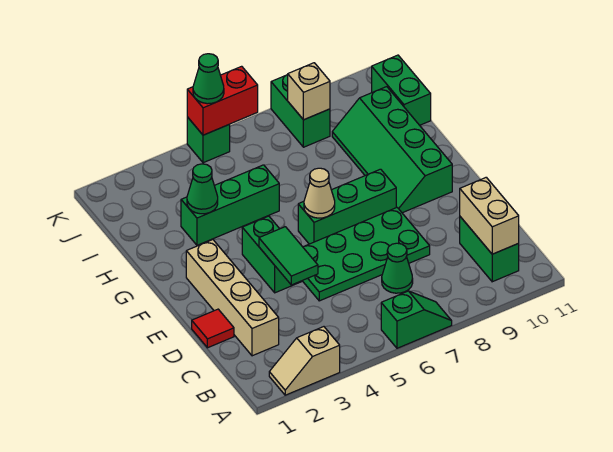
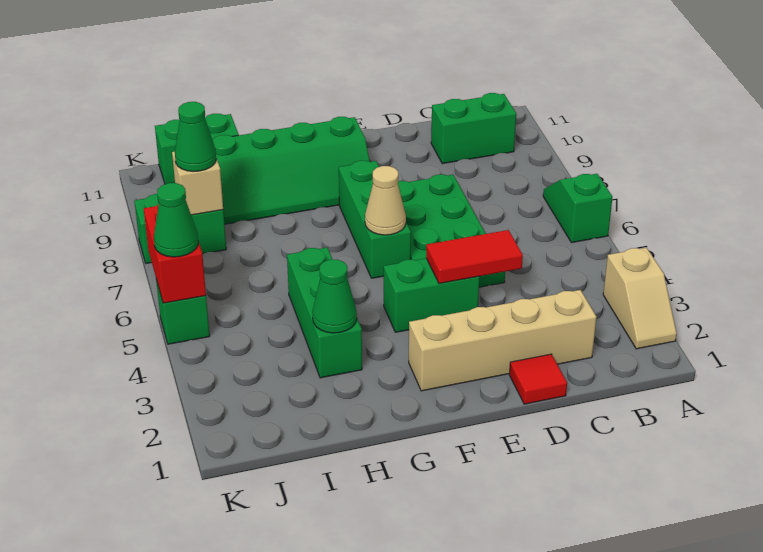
tan 1x2 brick [460,177,519,254] -> none
green 1x1 cone [382,243,413,293] -> green 1x1 cone moved to [175,102,216,172]
green 1x2 tile [259,227,318,285] -> red 1x2 tile [426,230,523,283]

